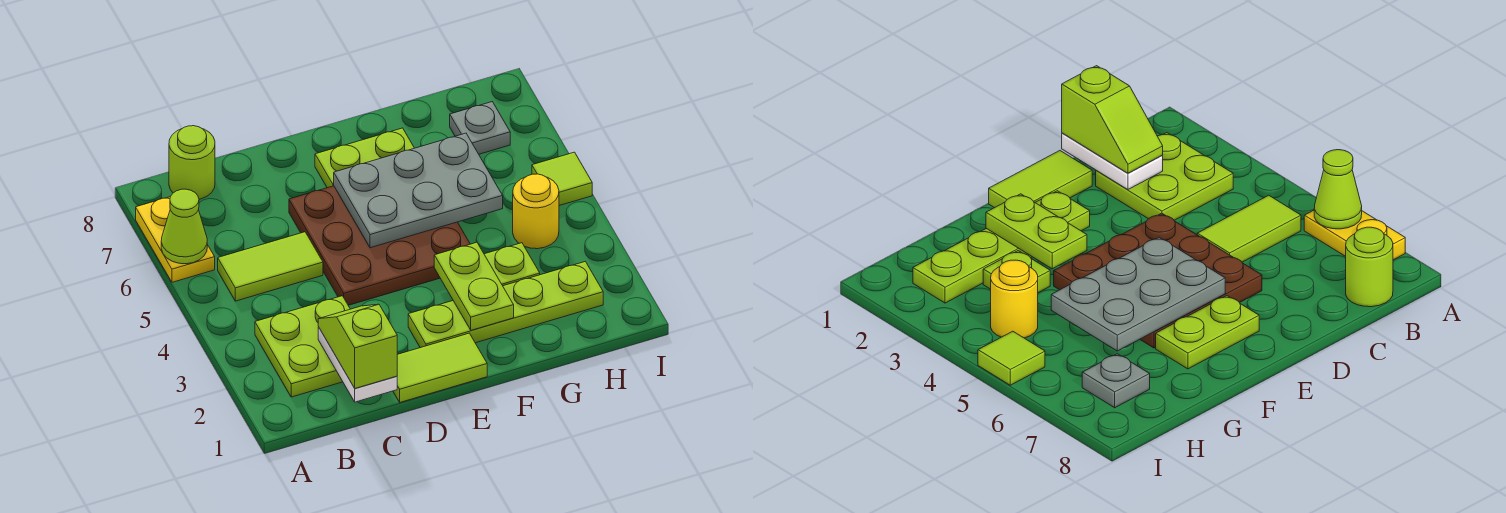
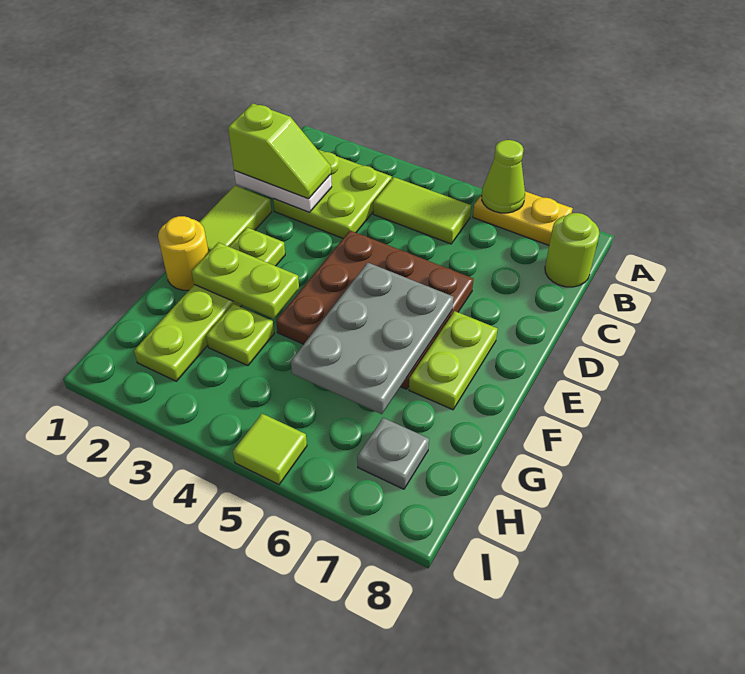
lime 1x2 tile [218,232,323,301] -> lime 1x2 tile turned to [373,177,471,244]
yellow 1x1 round brick [513,174,559,249] -> yellow 1x1 round brick moved to [158,216,209,290]

